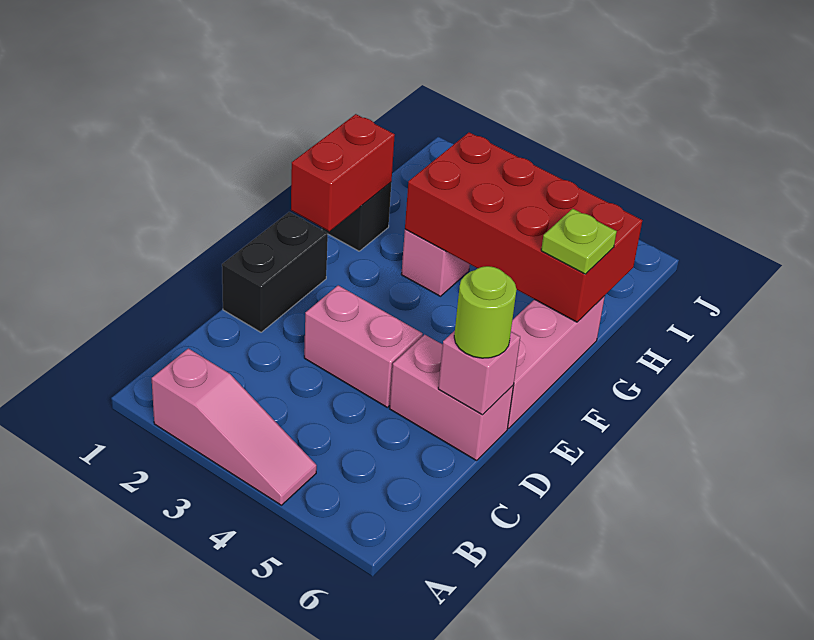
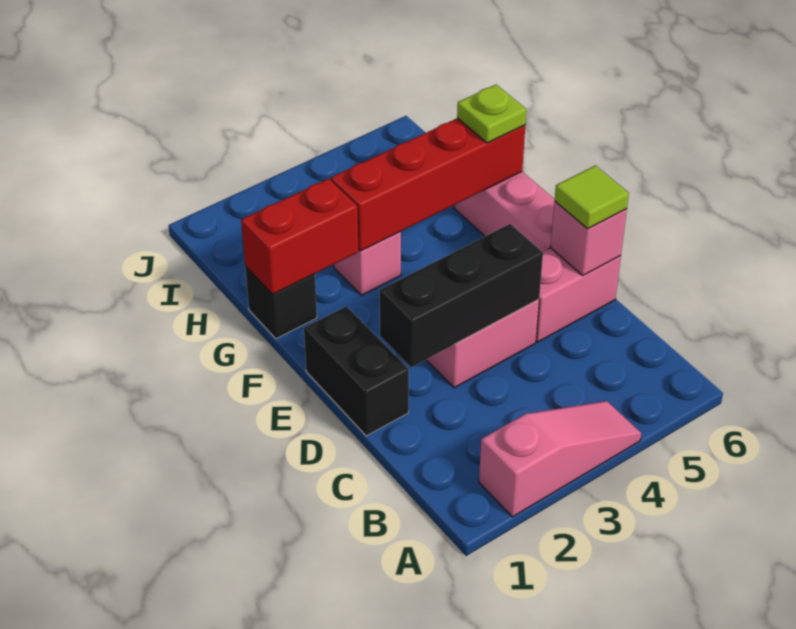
none -> black 1x3 brick [380,224,543,367]
lime 1x1 round brick [454,266,517,358] -> lime 1x1 tile [555,166,629,229]
red 1x2 brick [291,114,395,231] -> red 1x2 brick turned to [241,179,358,294]
red 2x4 brick [405,132,642,322] -> red 1x4 brick [331,118,525,251]

